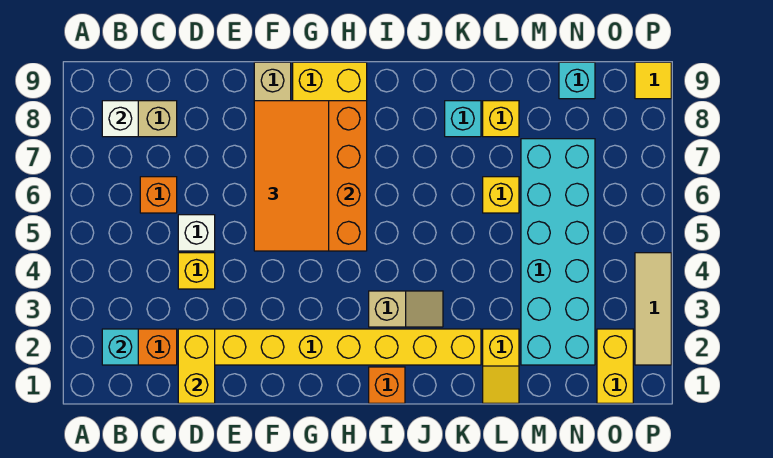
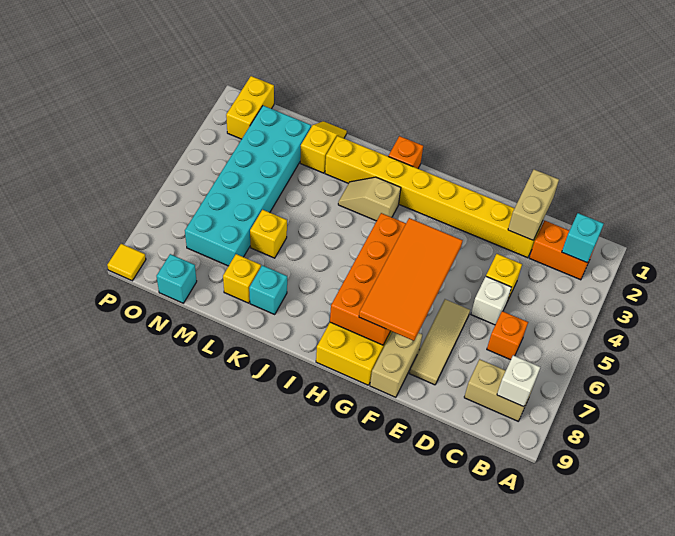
yellow 1x2 brick [178,329,215,403] -> tan 1x2 brick [508,169,559,240]
tan 1x3 tile [635,253,671,365] -> tan 1x3 tile moved to [409,299,470,385]

